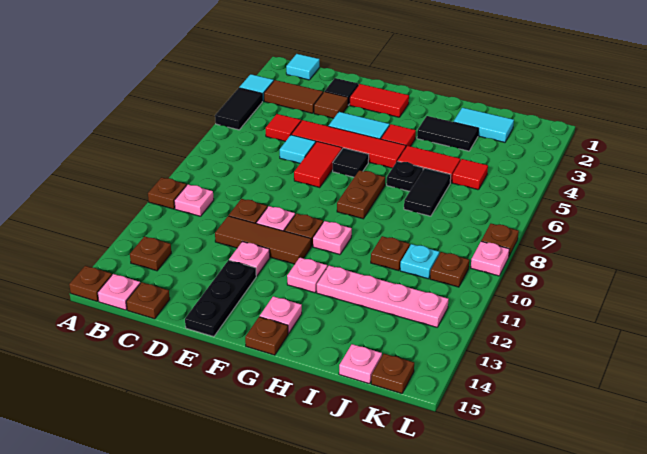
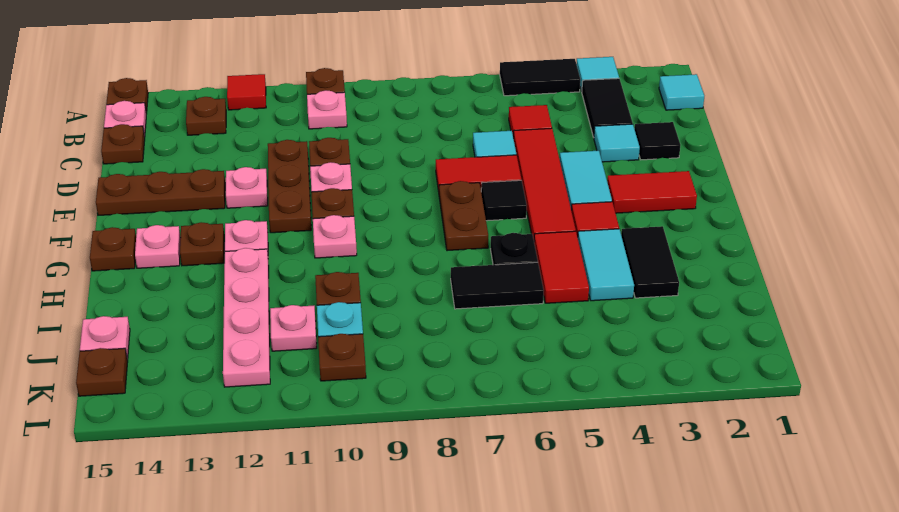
brown 1x2 tile [264,80,323,113] -> black 1x2 tile [582,78,633,137]
brown 1x1 tile [314,91,348,118] -> cyan 1x1 tile [594,124,640,162]
brown 1x3 tile [215,216,311,264] -> brown 1x3 plate [268,140,311,233]
red 1x2 tile [350,84,409,117] -> red 1x2 tile turned to [607,171,697,213]
black 1x3 plate [185,260,256,337] -> brown 1x3 plate [96,169,225,215]
brown 1x2 plate [337,170,385,219] -> brown 1x2 plate turned to [439,181,488,251]
cyan 1x2 tile [454,108,514,142] -> cyan 1x2 tile moved to [578,229,634,301]
red 1x1 tile [452,159,488,190] -> red 1x1 tile moved to [227,74,266,110]
brown 1x1 plate [481,224,519,256] -> brown 1x1 plate moved to [180,222,224,266]
pink 1x1 plate [471,241,509,276] -> pink 1x1 plate moved to [270,305,317,351]

